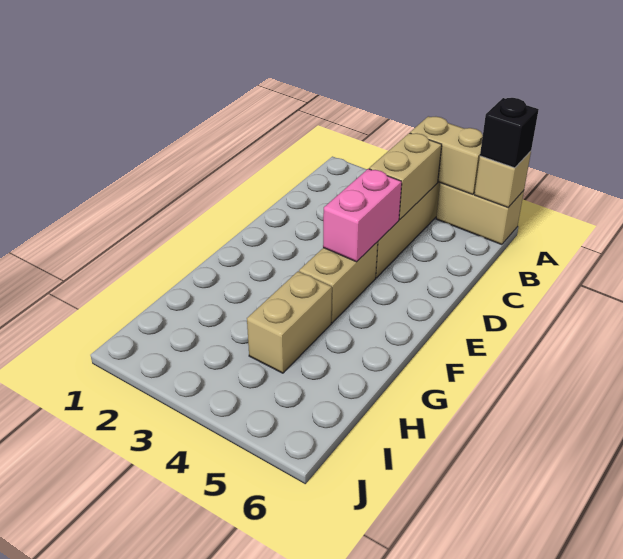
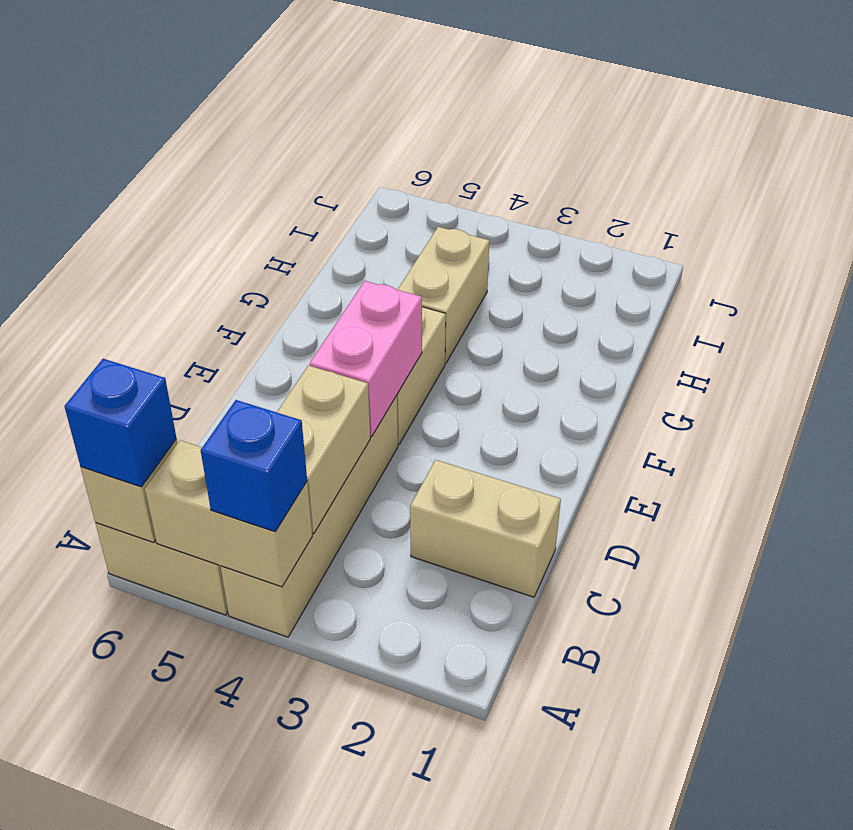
none -> blue 1x1 brick [201,400,307,532]
black 1x1 brick [480,98,539,168] -> blue 1x1 brick [65,359,177,487]
none -> tan 1x2 brick [410,460,561,597]

